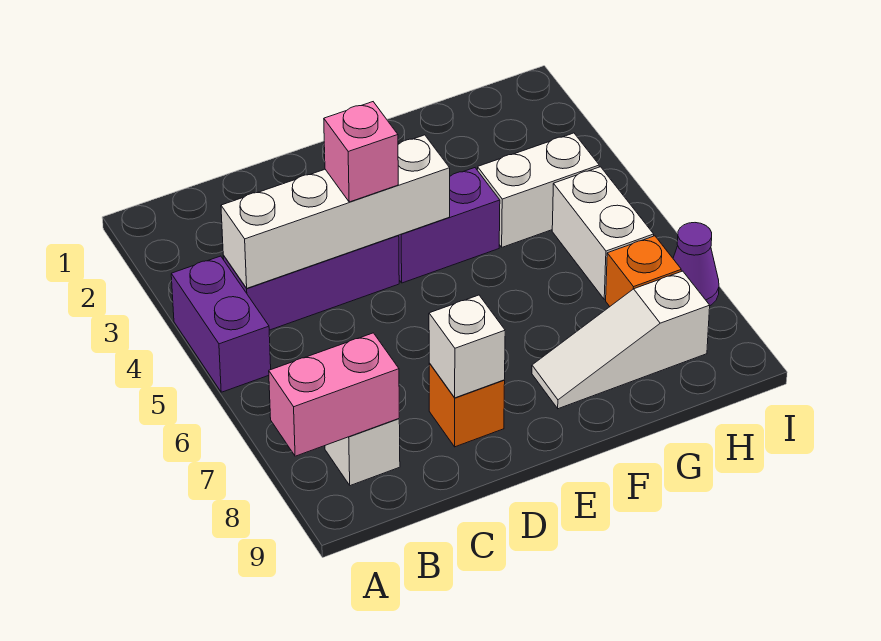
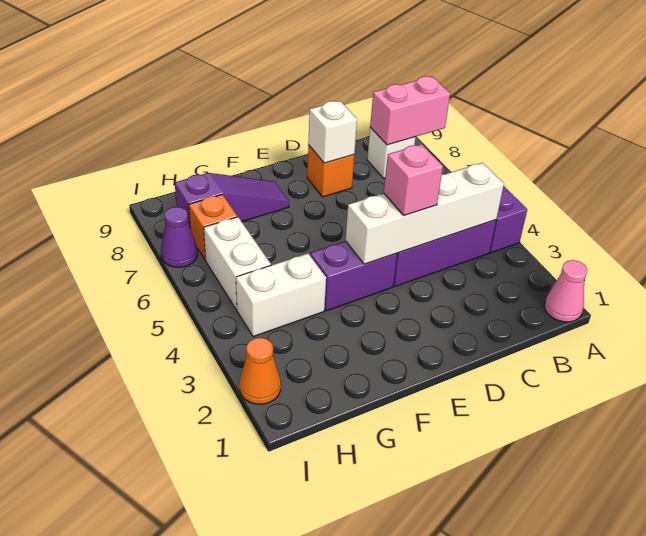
none -> pink 1x1 cone [544,260,587,322]
white 1x3 slope [532,271,710,409] -> purple 1x3 slope [175,173,289,226]
none -> orange 1x1 cone [239,338,281,404]

